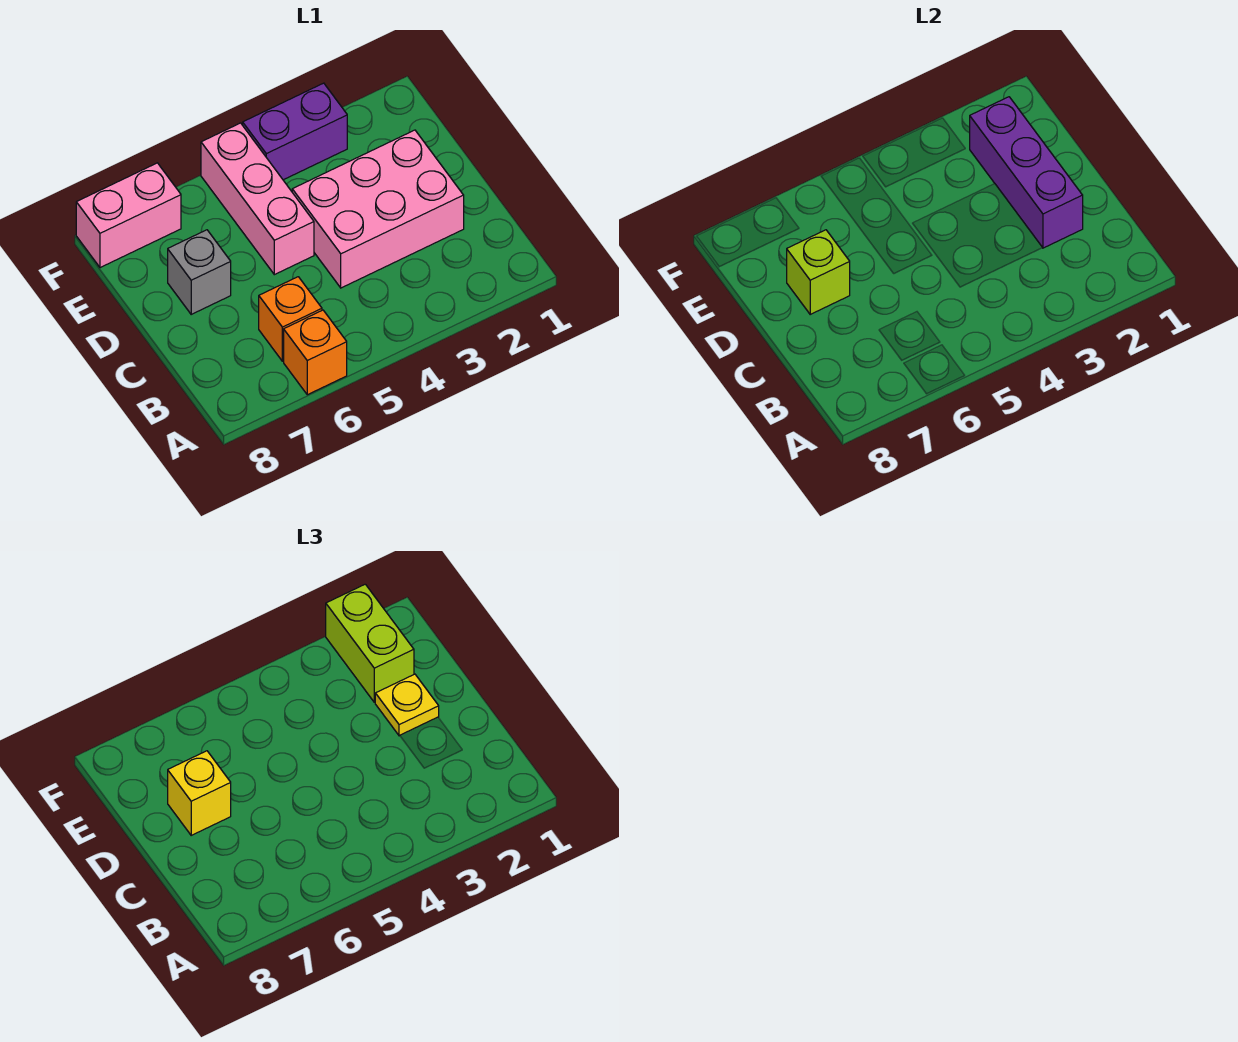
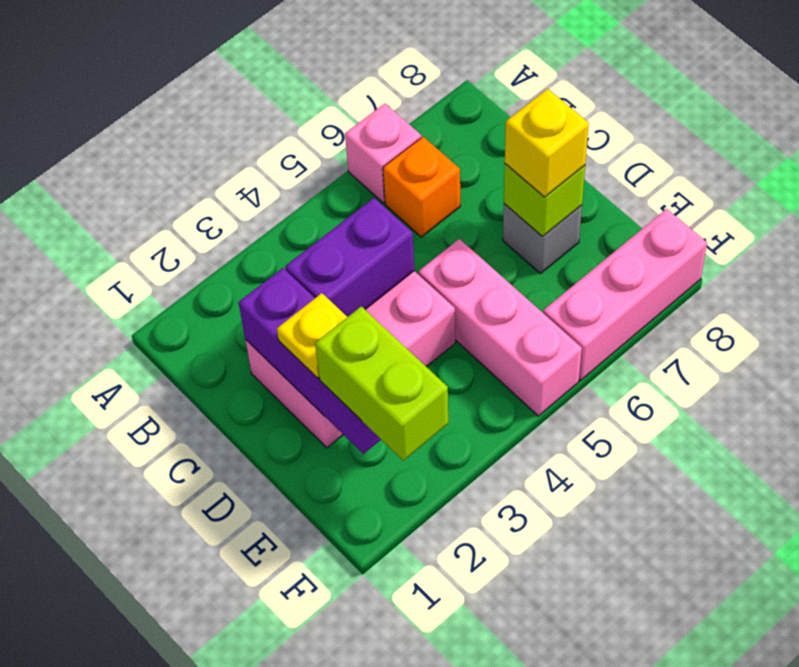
orange 1x1 brick [284,310,347,395] -> pink 1x1 brick [345,103,421,203]
purple 1x2 brick [243,83,347,180] -> purple 1x2 brick moved to [285,198,414,317]
pink 1x2 brick [76,163,181,268] -> pink 1x3 brick [543,209,707,380]

